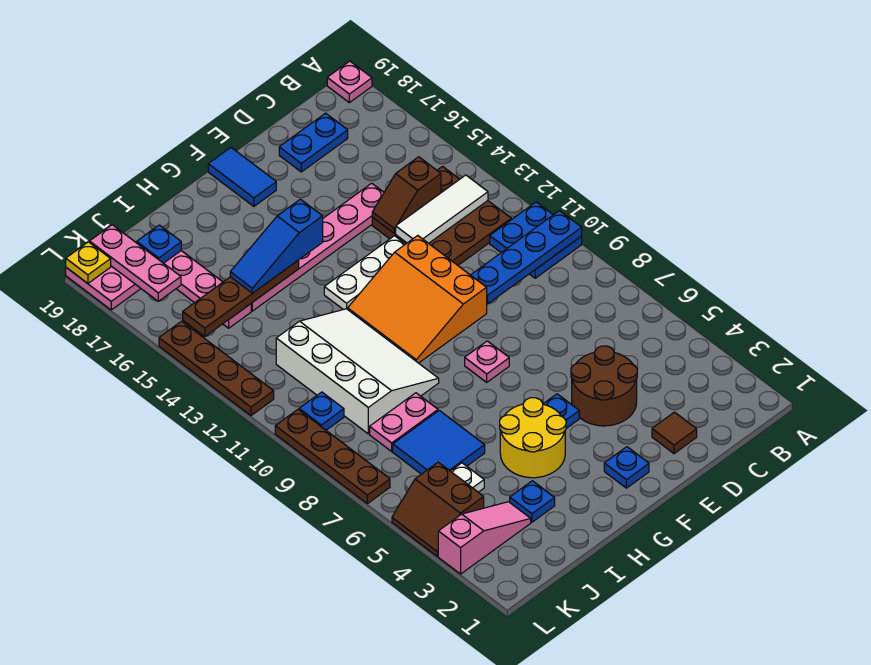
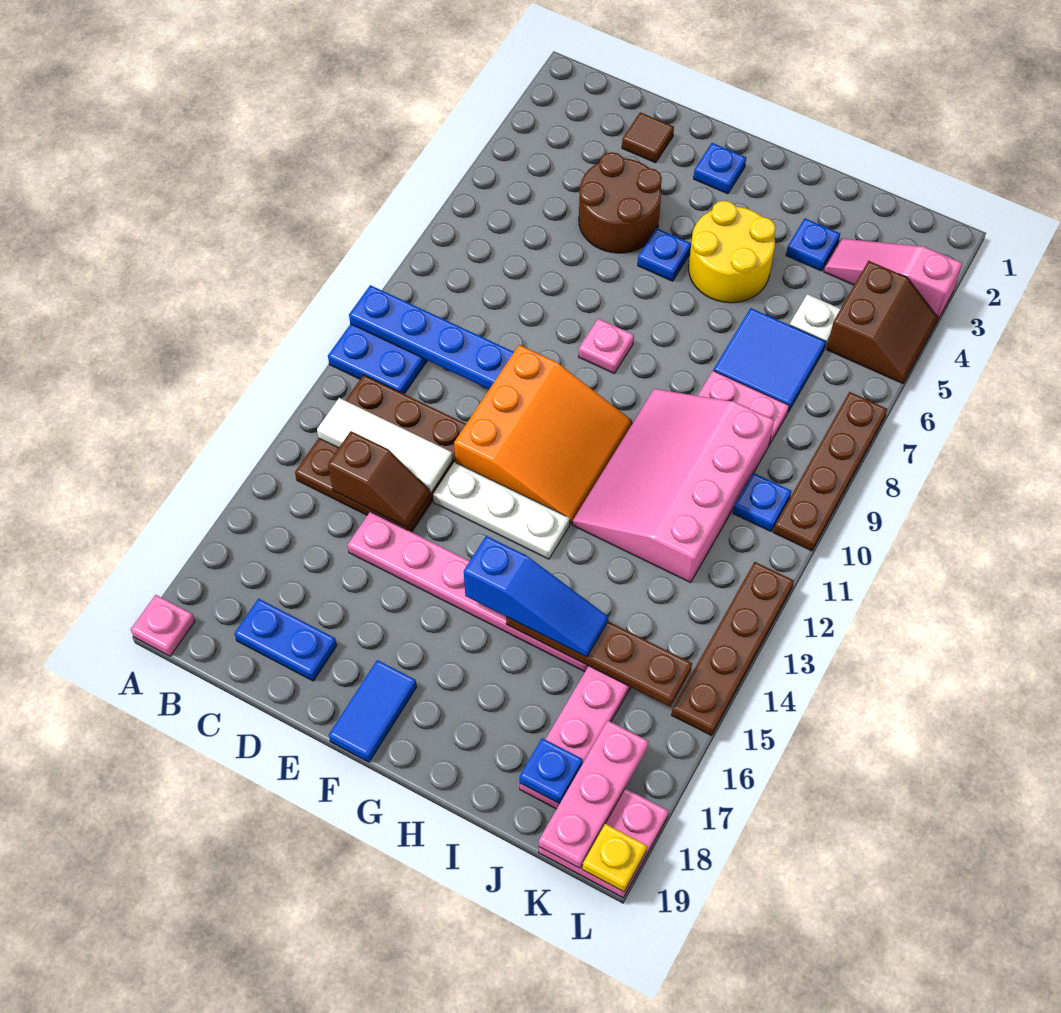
white 3x4 slope [276,309,439,434] -> pink 3x4 slope [572,389,774,583]

